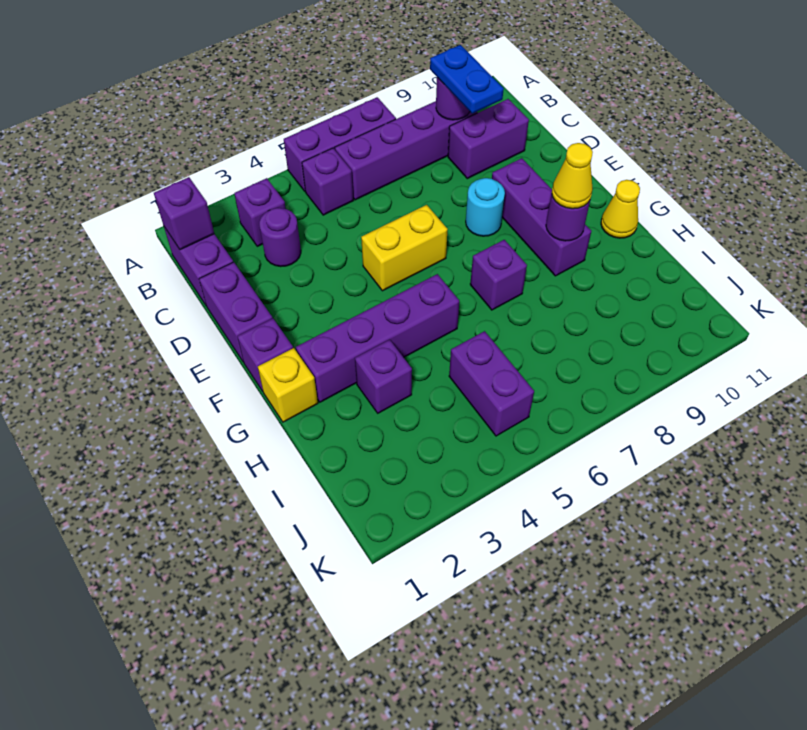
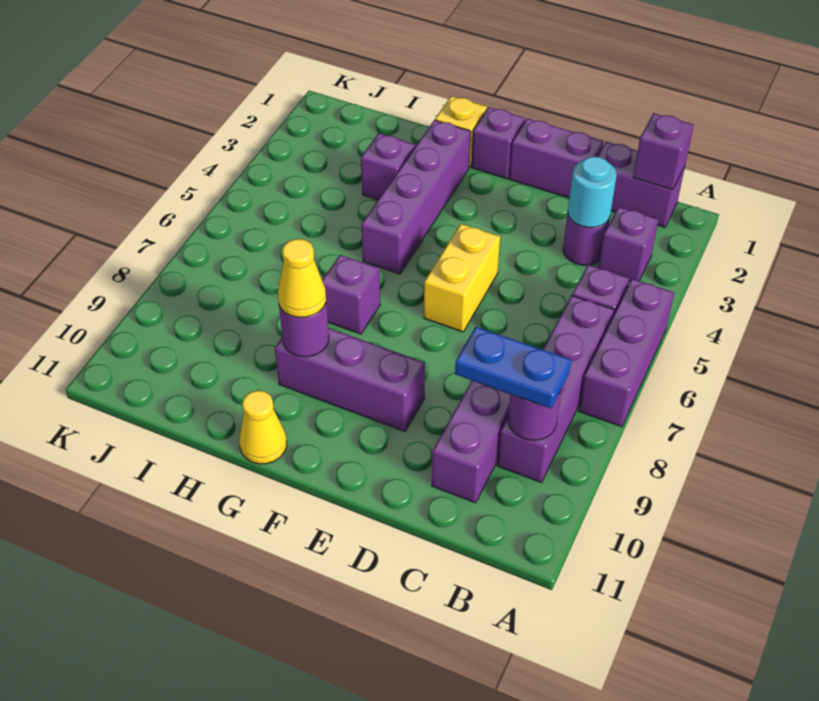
cyan 1x1 round brick [466,178,505,236] -> cyan 1x1 round brick moved to [568,156,617,228]
purple 1x2 brick [449,331,534,436] -> none

